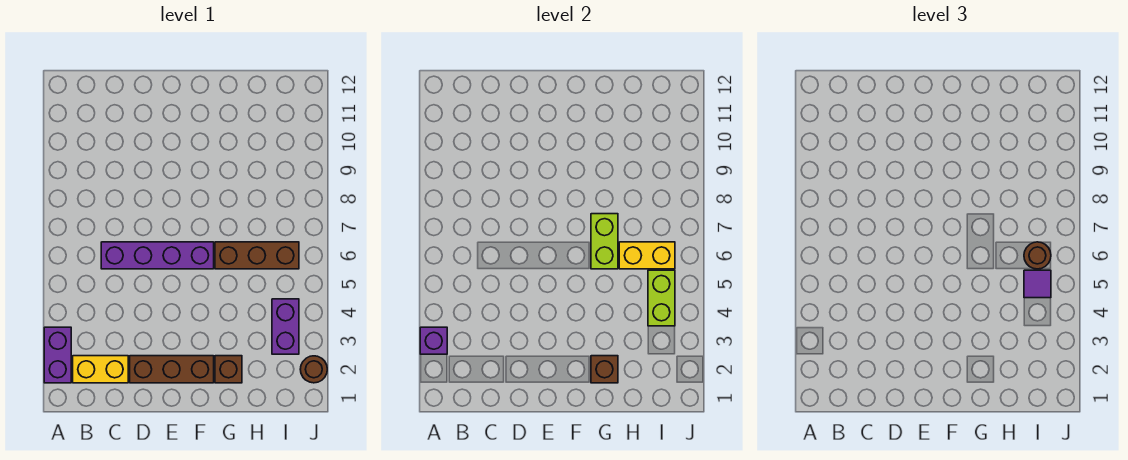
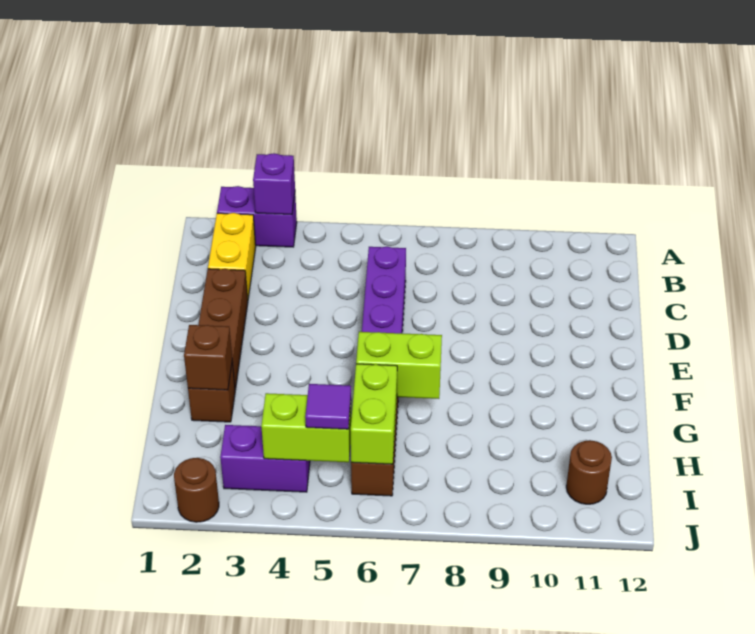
yellow 1x2 brick [619,242,675,269] -> lime 1x2 brick [351,364,397,464]
brown 1x1 round brick [1024,242,1051,269] -> brown 1x1 round brick moved to [566,440,612,504]

